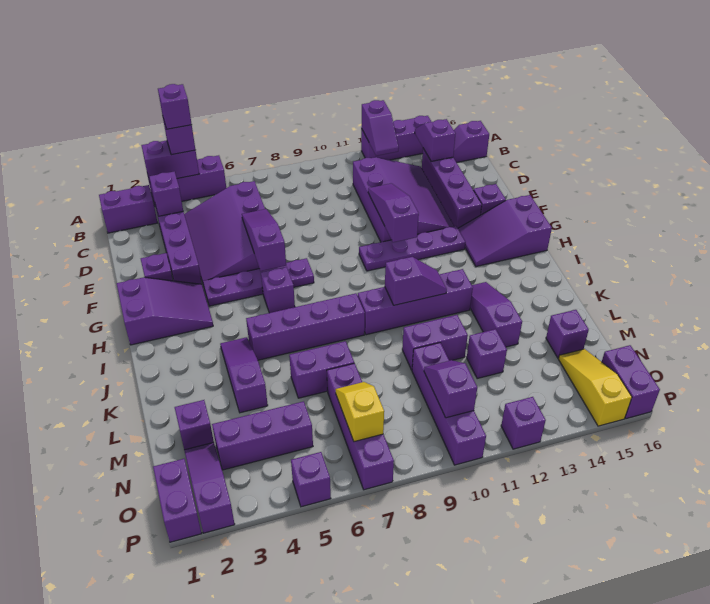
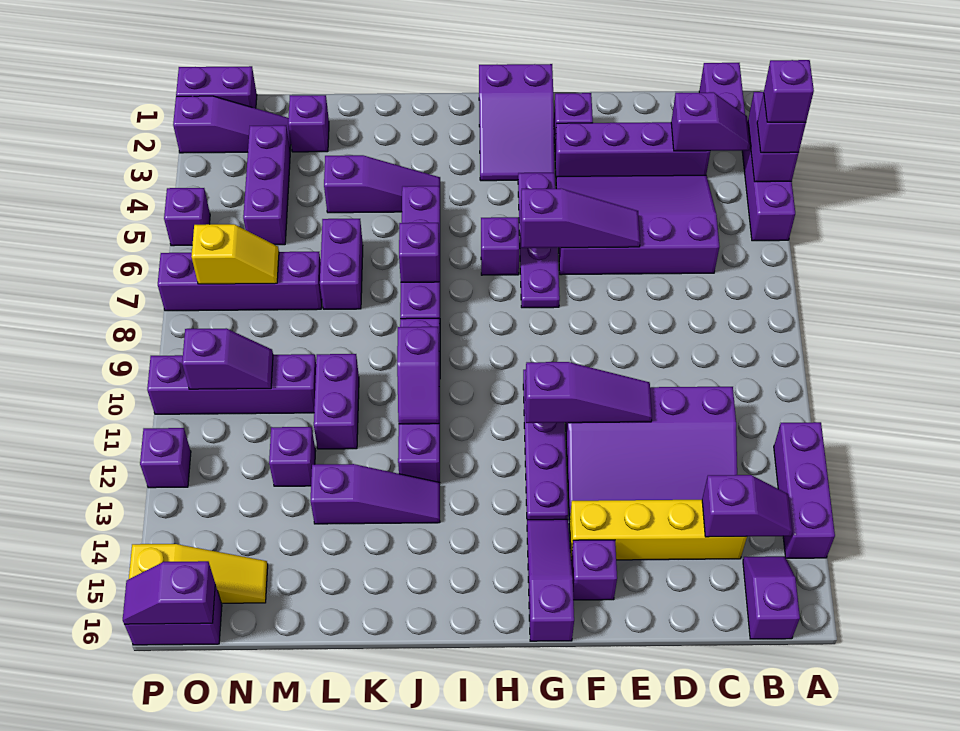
purple 1x2 slope [361,100,399,156] -> purple 1x2 slope moved to [123,561,215,624]
purple 1x4 brick [422,149,482,228] -> yellow 1x4 brick [569,500,747,560]
purple 2x3 slope [458,195,552,267] -> purple 1x3 slope [527,519,574,641]
purple 1x1 brick [546,310,589,358] -> purple 1x1 brick moved to [399,223,439,282]

